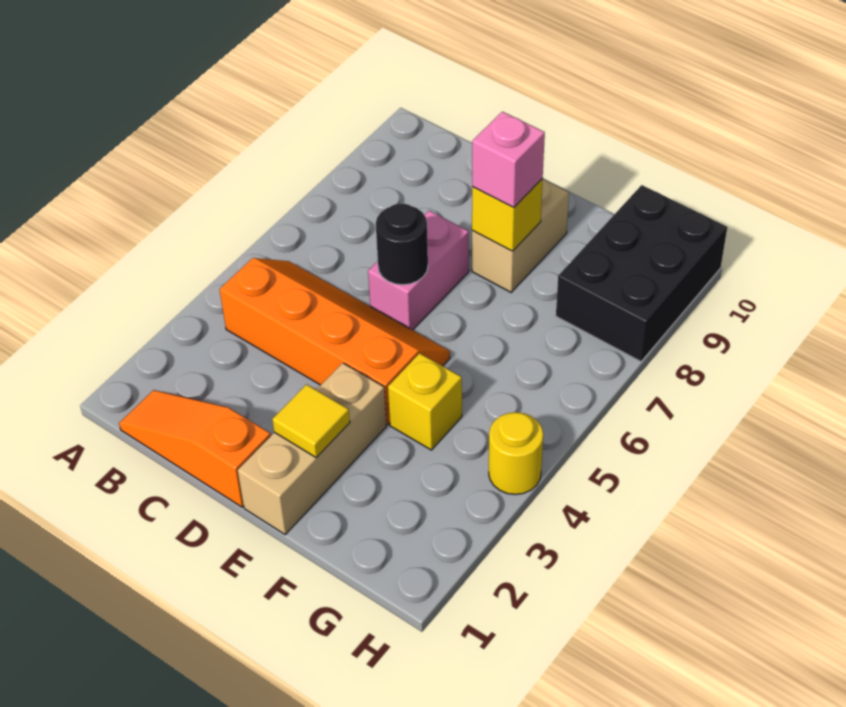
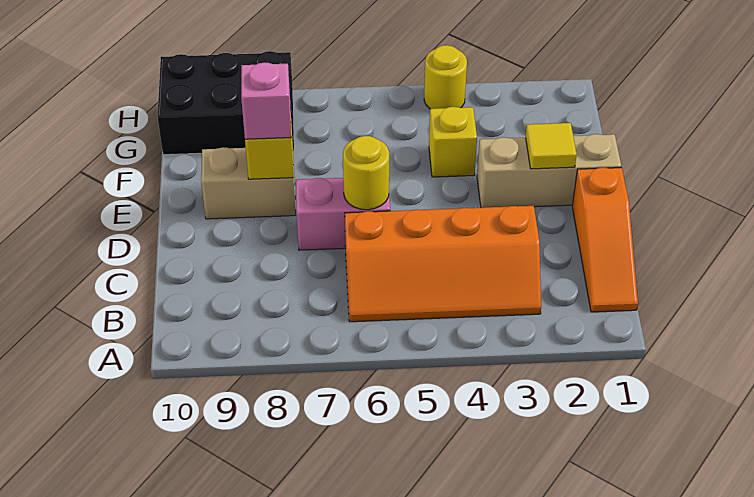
orange 2x4 slope [220,258,450,424] -> orange 2x4 slope turned to [345,206,541,322]
black 1x1 round brick [376,203,428,285] -> yellow 1x1 round brick [343,136,389,210]

